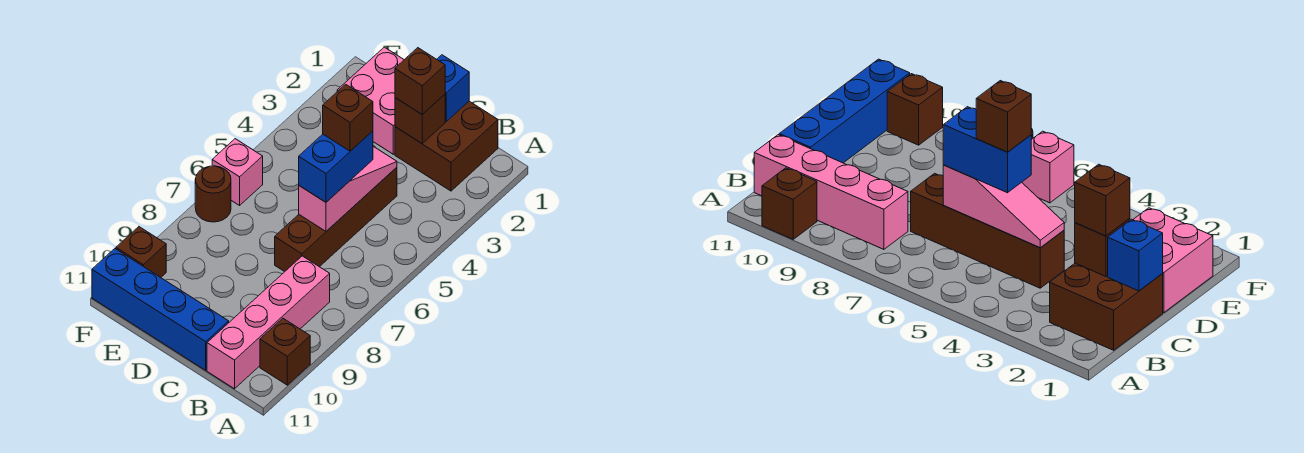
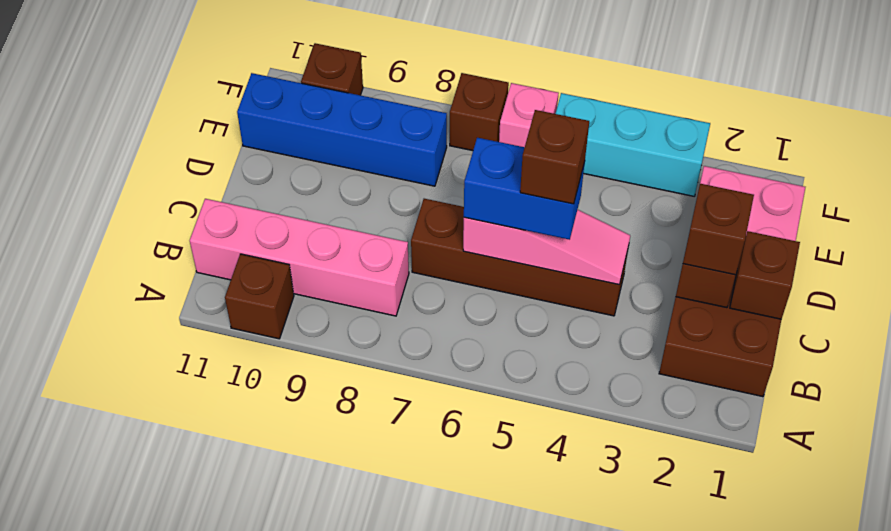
blue 1x1 brick [437,55,469,121] -> brown 1x1 brick [730,231,800,319]
blue 1x4 brick [92,249,229,370] -> blue 1x4 brick turned to [237,73,447,186]
none -> cyan 1x3 brick [556,93,710,196]
brown 1x1 round brick [195,166,231,222] -> brown 1x1 brick [450,73,509,151]

